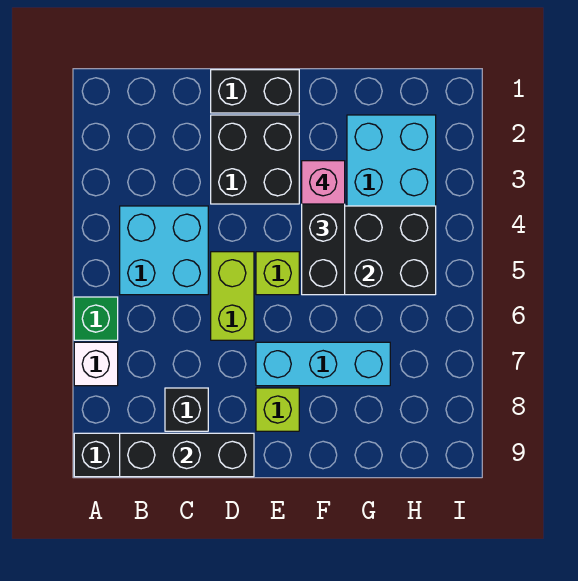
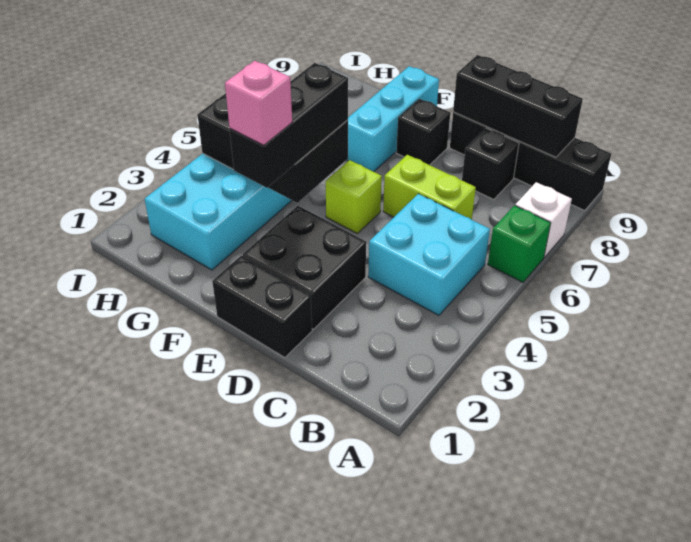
lime 1x2 brick [211,252,254,340] -> lime 1x2 brick turned to [383,155,476,220]
cyan 1x3 brick [256,342,390,386] -> cyan 1x3 brick turned to [347,66,439,172]
lime 1x1 brick [256,388,299,431] -> black 1x1 brick [396,99,450,165]

